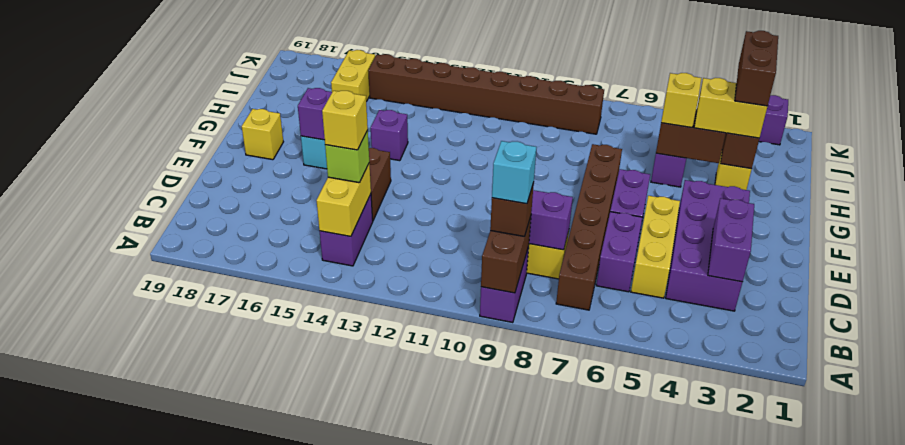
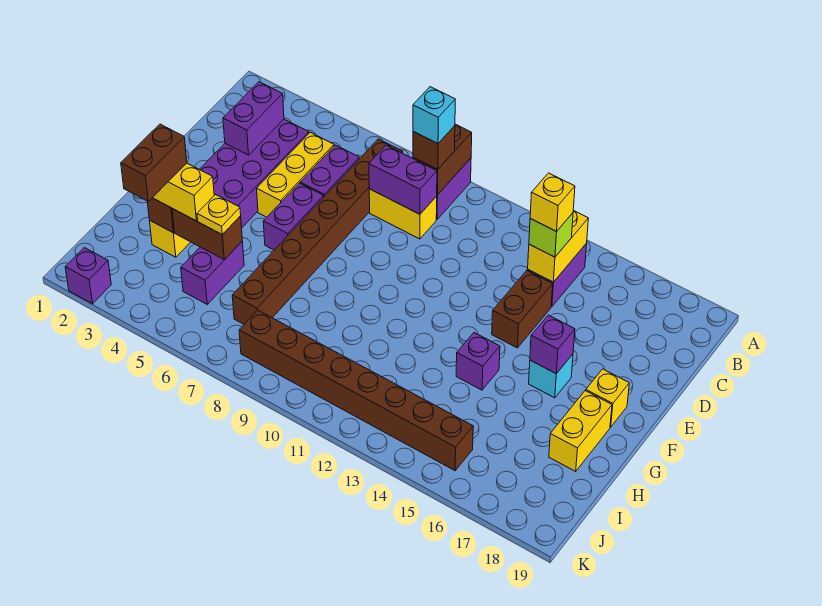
brown 1x6 brick [556,144,622,310] -> brown 1x8 brick [232,139,403,324]
yellow 1x1 brick [661,73,701,128] -> yellow 1x1 plate [197,195,241,235]
yellow 1x2 brick [331,50,375,101] -> yellow 1x2 brick moved to [549,391,612,471]

